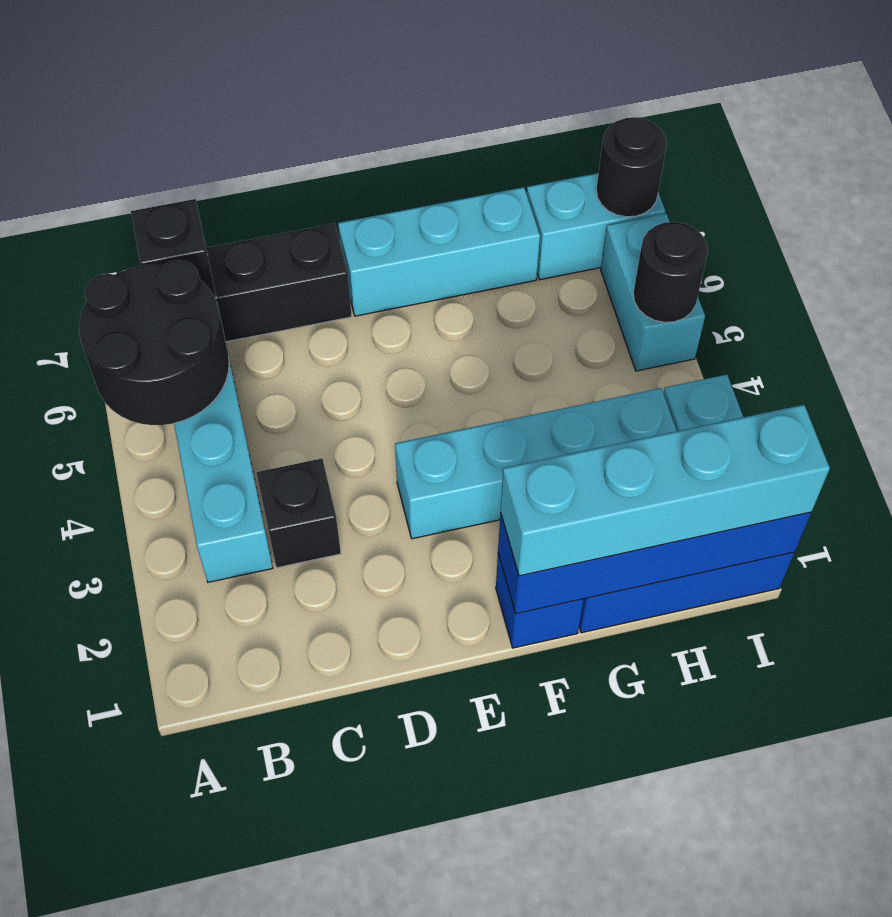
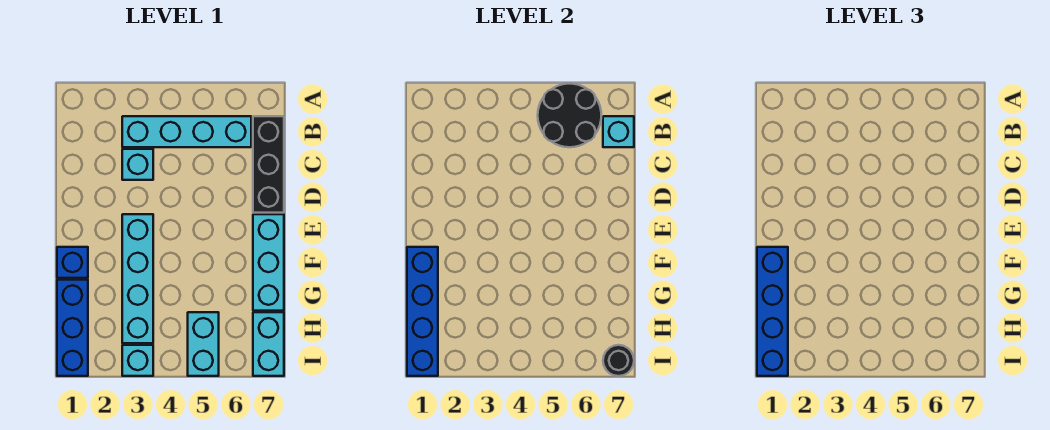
black 1x1 brick [131,199,216,298] -> cyan 1x1 brick [603,116,634,147]
black 1x1 brick [256,459,341,568] -> cyan 1x1 brick [122,149,153,180]
cyan 1x4 brick [501,405,830,576] -> blue 1x4 brick [757,247,788,376]
cyan 1x2 brick [601,214,705,371] -> cyan 1x2 brick turned to [188,312,219,376]
black 1x1 round brick [633,222,708,322] -> none

